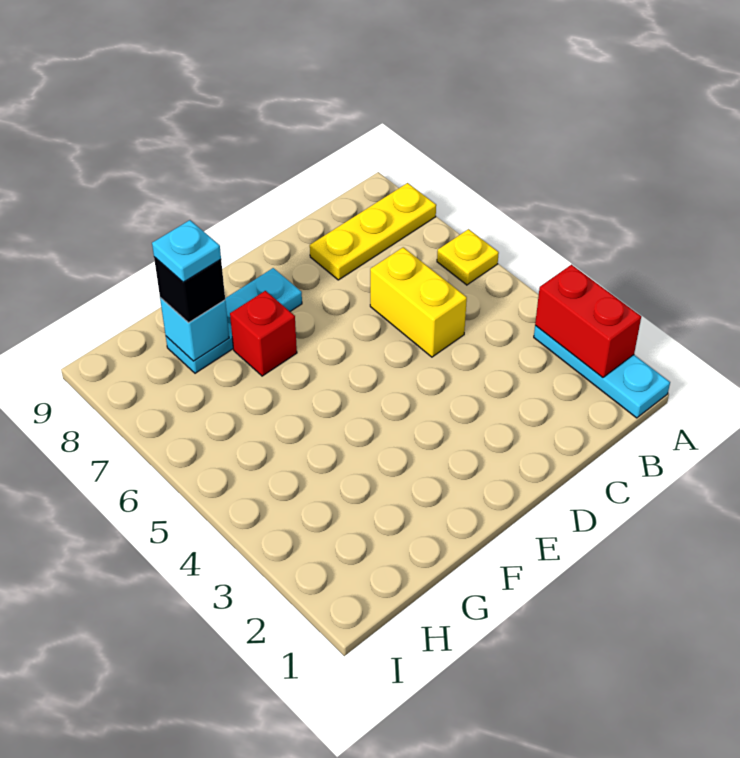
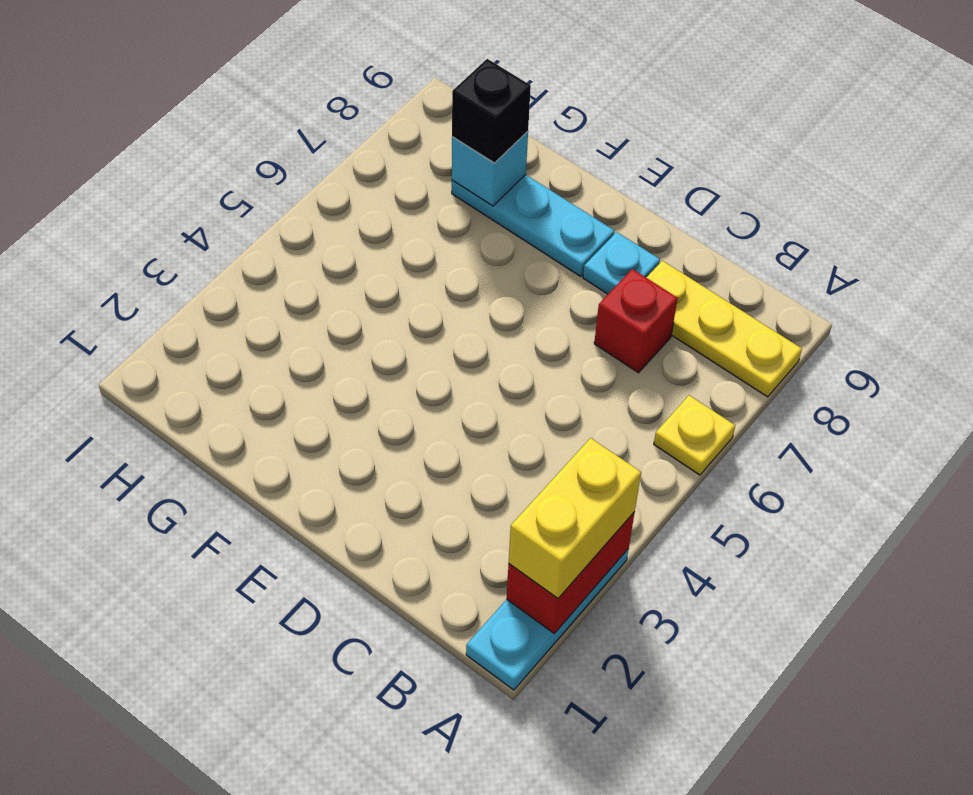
yellow 1x2 brick [370,247,467,357] -> yellow 1x2 brick moved to [509,438,641,598]
red 1x1 brick [230,291,297,376] -> red 1x1 brick moved to [594,269,678,373]
cyan 1x1 plate [152,220,221,282] -> cyan 1x1 plate moved to [583,232,660,294]

